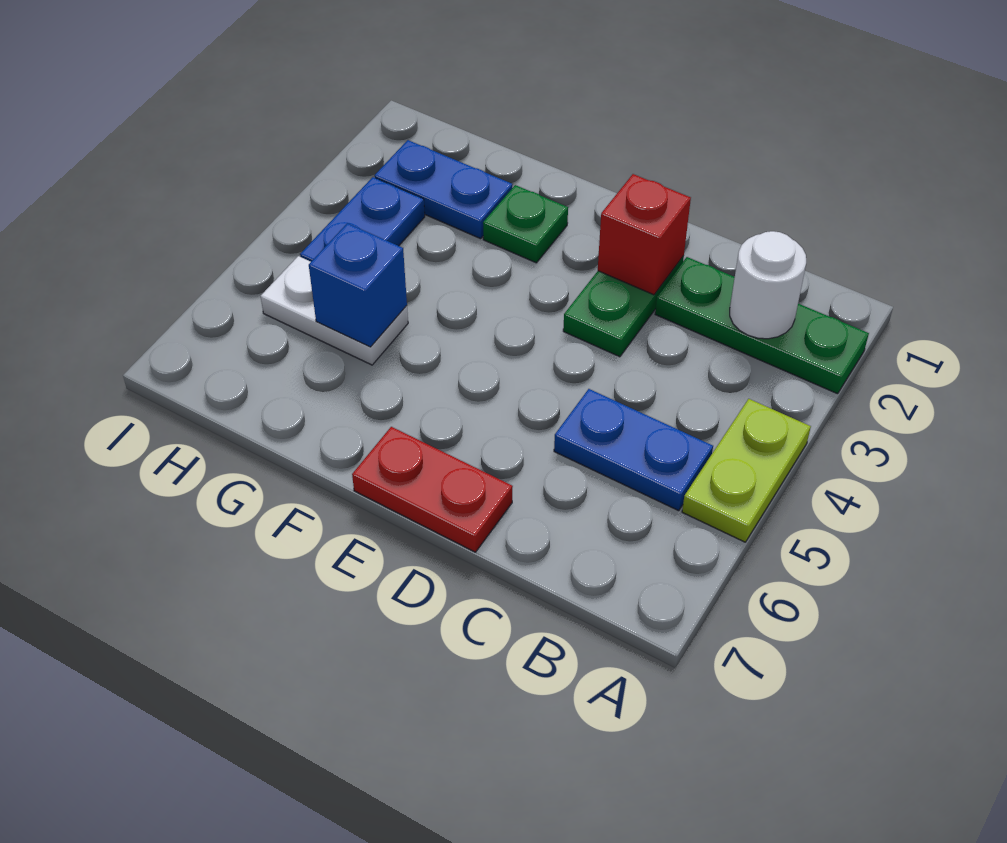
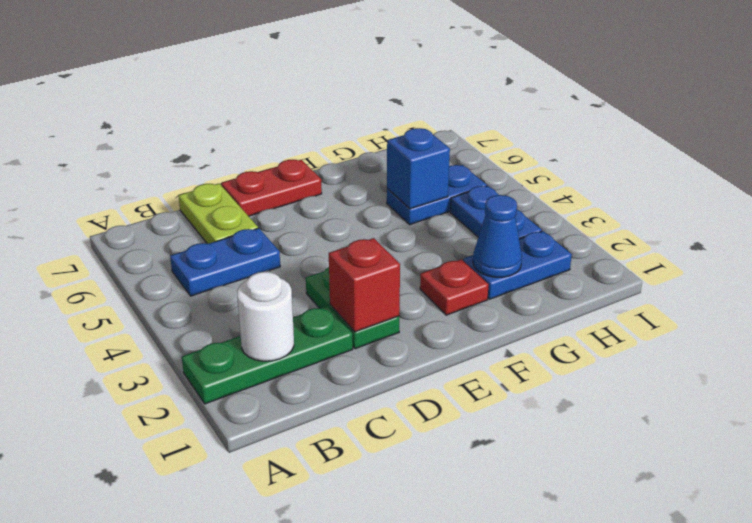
lime 1x2 plate [682,399,811,542] -> lime 1x2 plate moved to [178,183,258,244]
green 1x1 plate [483,185,568,263] -> red 1x1 plate [420,259,489,315]
none -> blue 1x1 cone [473,195,522,277]
white 1x2 plate [261,256,408,365] -> blue 1x2 plate [387,165,487,224]

